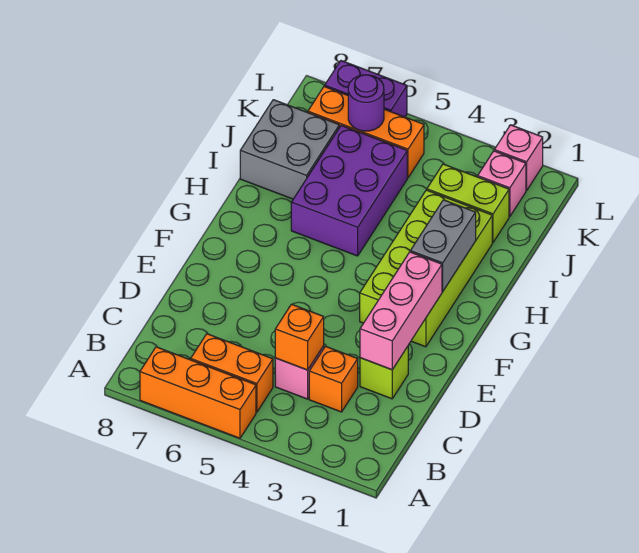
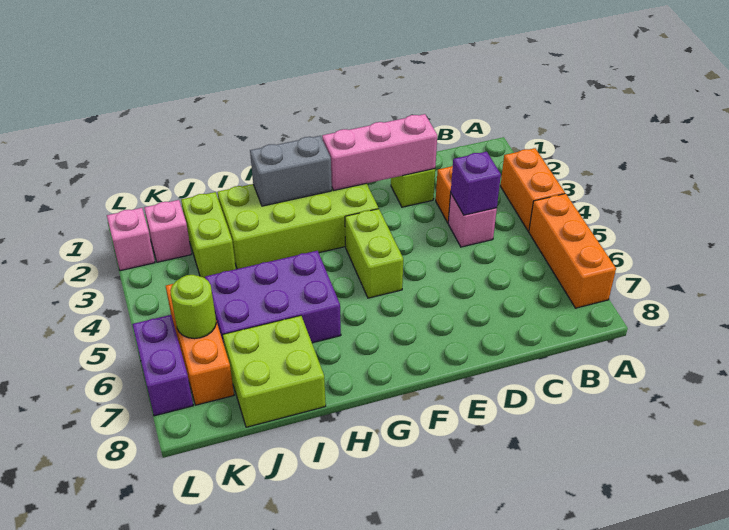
orange 1x2 brick [191,334,273,412] -> orange 1x2 brick moved to [500,148,565,231]
orange 1x1 brick [275,304,324,370] -> purple 1x1 brick [451,152,501,215]
none -> lime 1x2 brick [345,209,403,298]
grey 2x2 brick [240,100,339,199] -> lime 2x2 brick [223,316,326,427]
purple 1x1 round brick [348,75,384,131] -> lime 1x1 round brick [170,275,216,339]

